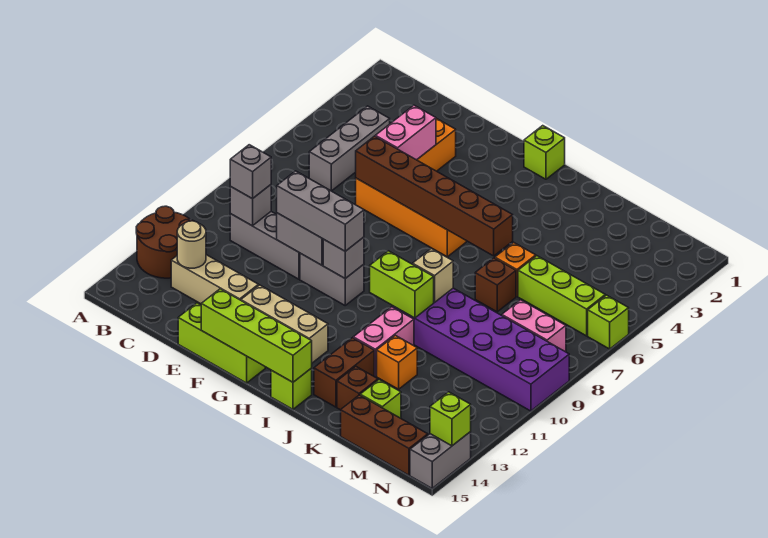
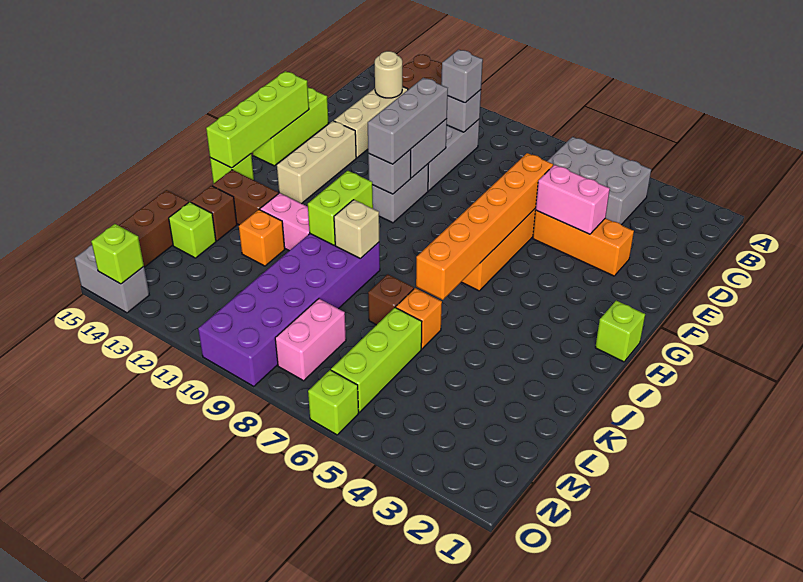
grey 1x3 brick [309,106,390,191] -> grey 2x3 brick [547,137,651,225]
brown 1x6 brick [356,136,513,256] -> orange 1x6 brick [416,153,553,300]

